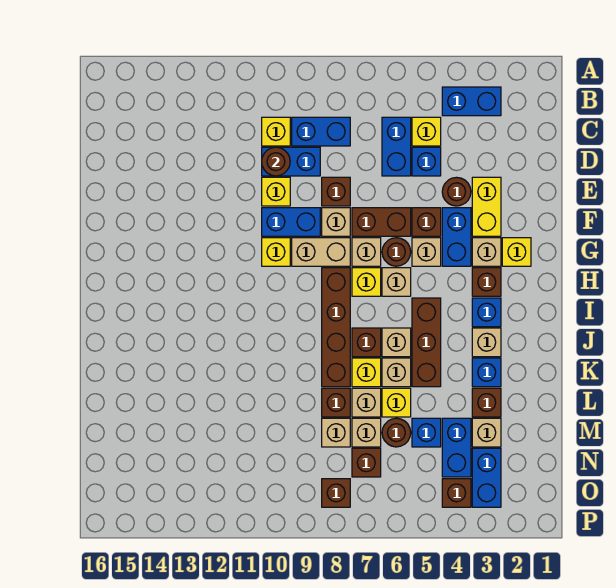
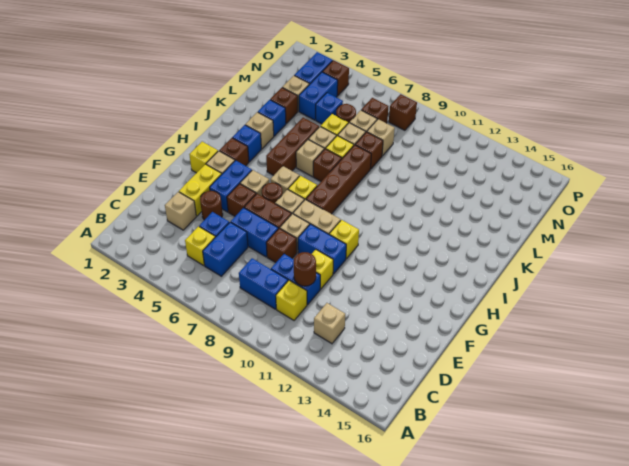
blue 1x2 brick [442,87,501,116] -> blue 1x2 brick moved to [231,208,278,257]
none -> tan 1x1 brick [314,303,345,344]
none -> tan 1x1 brick [165,192,196,230]

